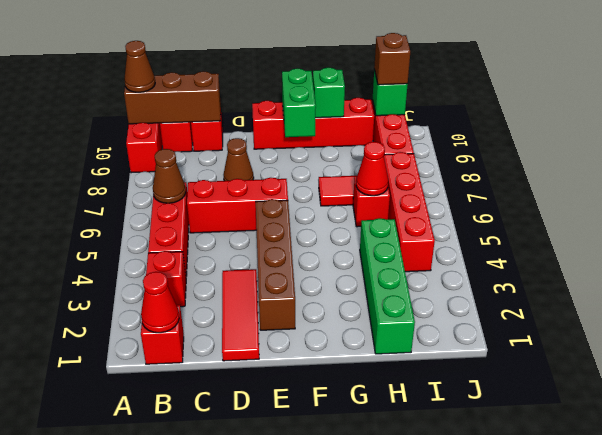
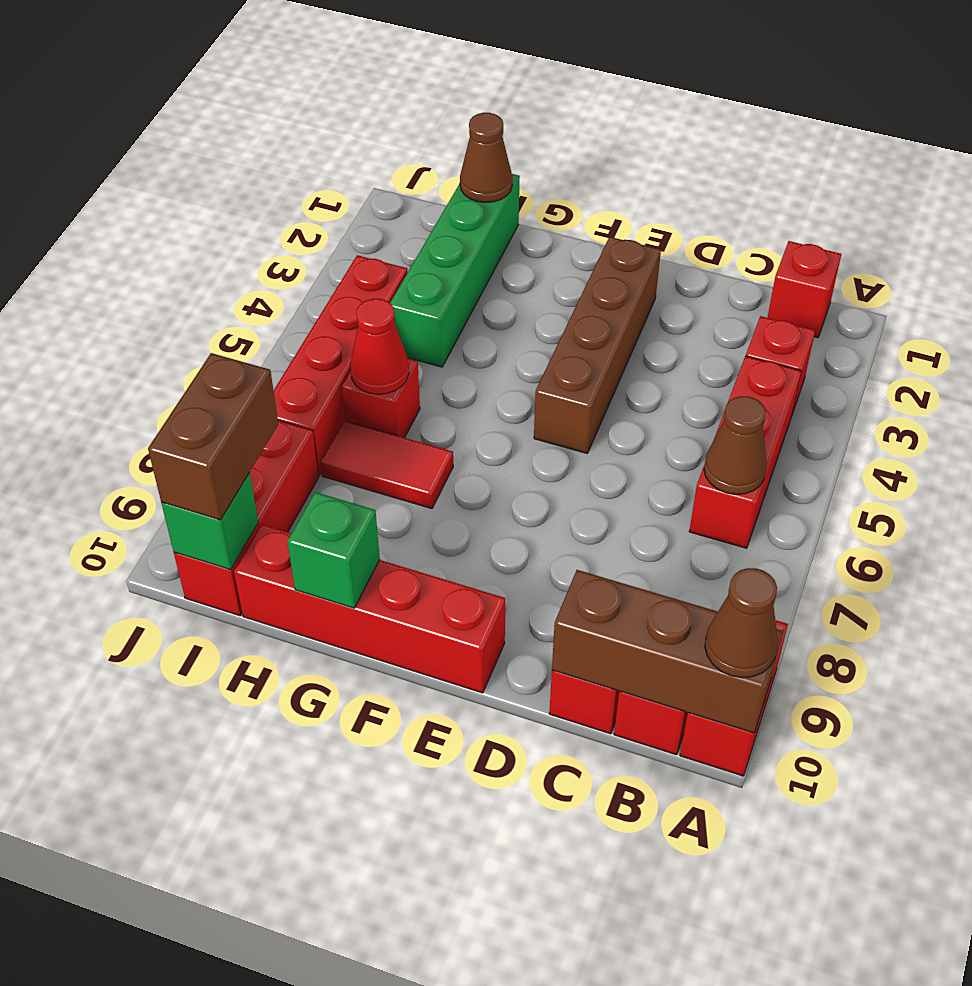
red 1x1 cone [141,272,179,333] -> none
red 1x3 brick [187,178,288,233] -> none
red 1x3 tile [222,269,259,361] -> none
brown 1x1 cone [223,138,254,181] -> brown 1x1 cone moved to [460,113,512,202]
green 1x2 brick [282,69,316,137] -> none
brown 1x1 brick [374,33,410,85] -> brown 1x2 brick [148,353,278,520]

